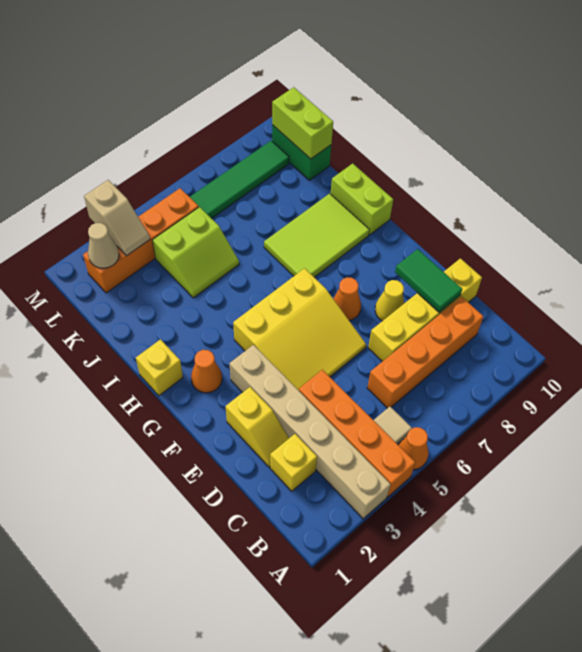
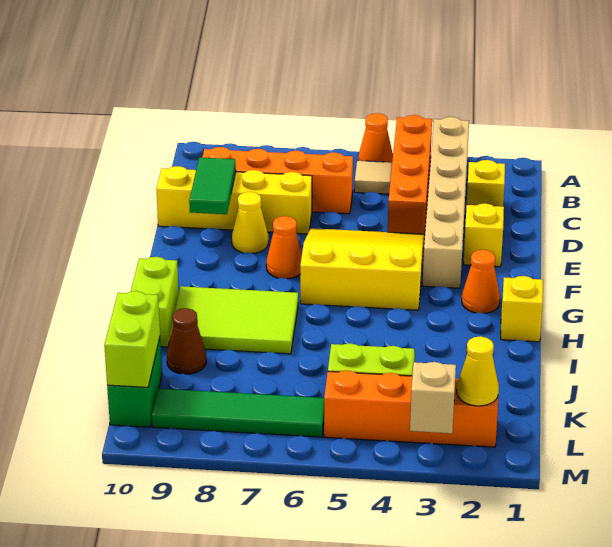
none -> brown 1x1 cone [167,308,206,374]
tan 1x1 cone [88,223,119,268] -> yellow 1x1 cone [457,336,499,406]

